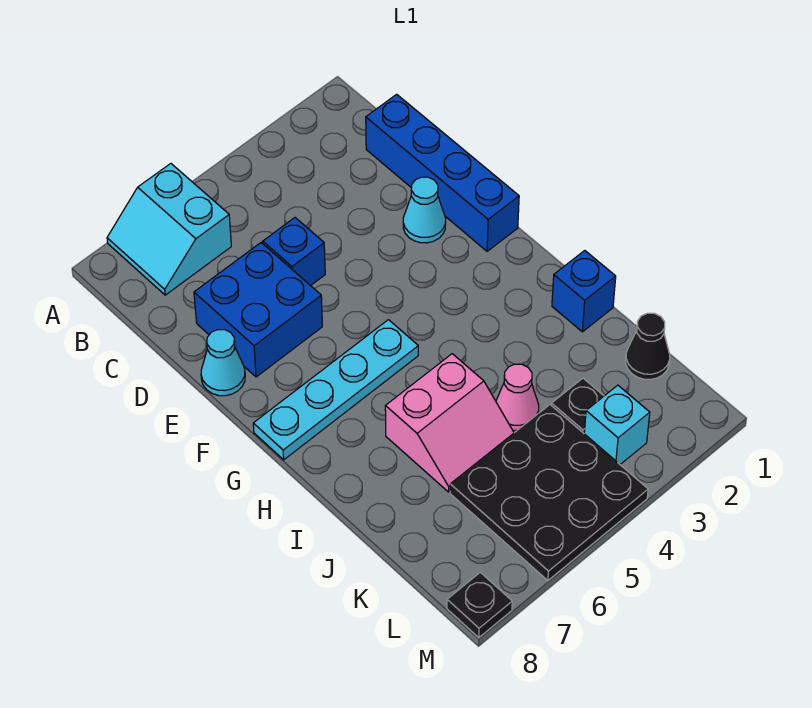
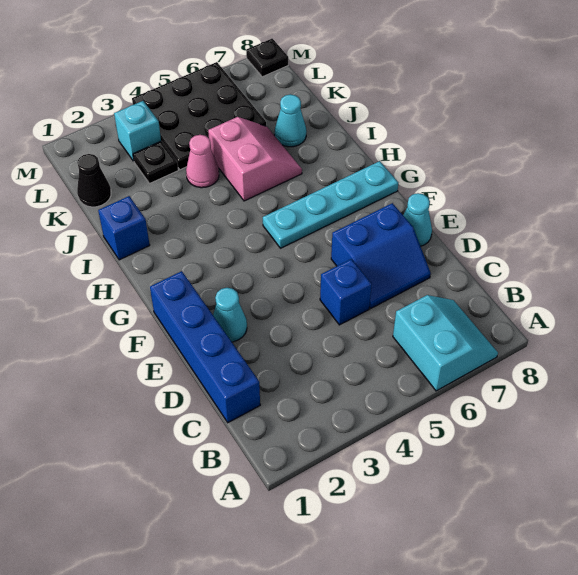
blue 2x2 brick [194,243,322,377] -> blue 2x2 slope [331,203,431,308]
pink 2x2 slope [385,354,514,492] -> pink 2x2 slope turned to [208,117,302,201]
none -> cyan 1x1 cone [275,94,307,147]

